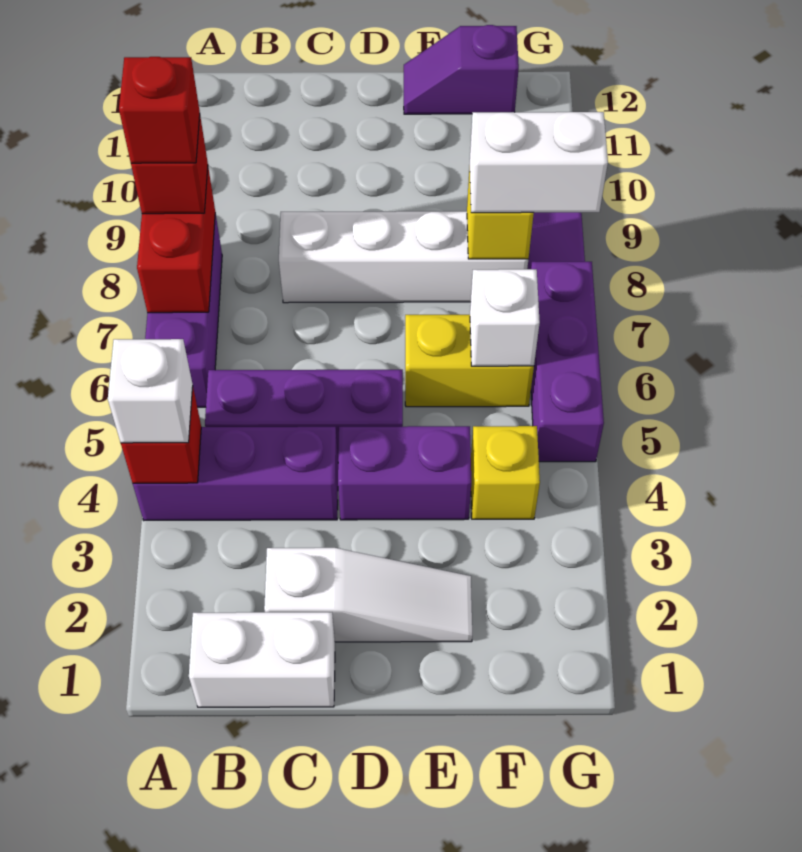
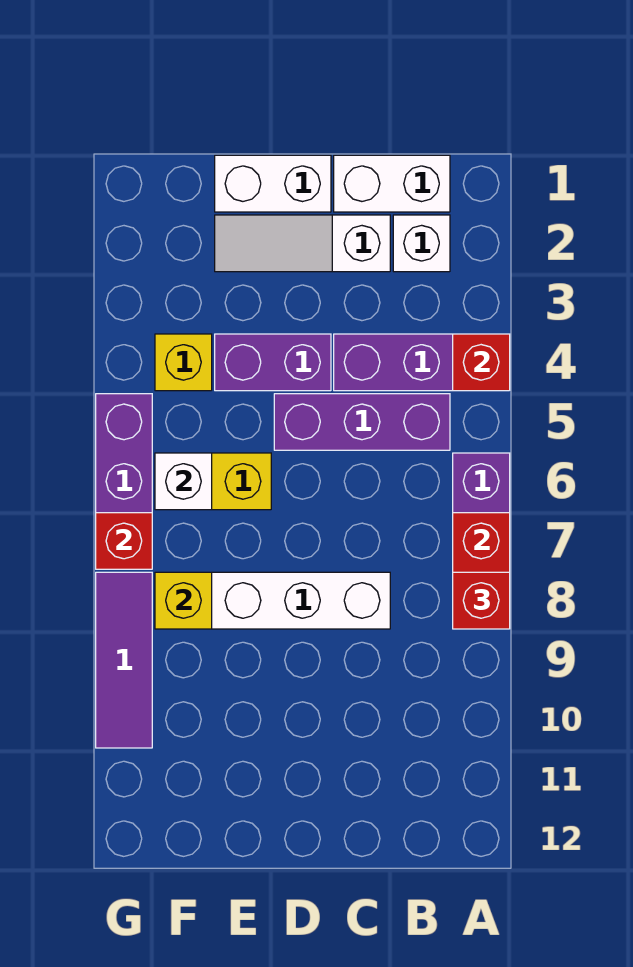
white 1x1 brick [108,339,193,443] -> white 1x1 brick moved to [393,215,450,272]
red 1x1 brick [119,57,200,163] -> red 1x1 brick moved to [96,513,152,569]
purple 1x2 slope [404,25,519,114] -> none
white 1x2 brick [470,112,608,213] -> white 1x2 brick moved to [215,155,331,212]

